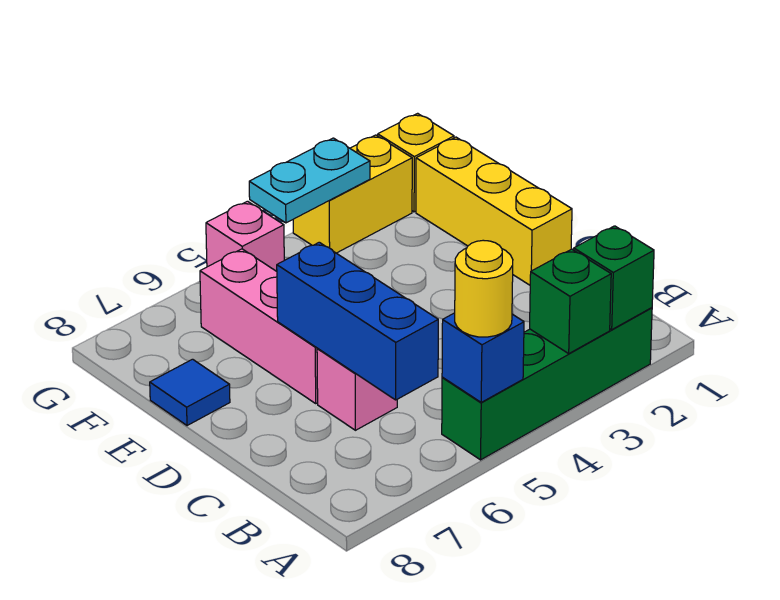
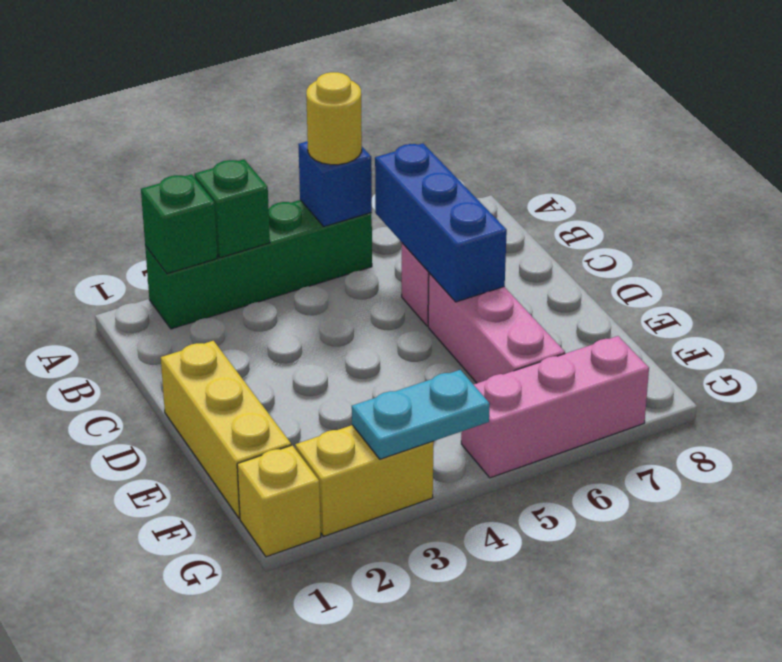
blue 1x1 tile [150,359,230,426] -> none
pink 1x1 brick [206,201,284,271] -> pink 1x3 brick [461,336,649,478]

